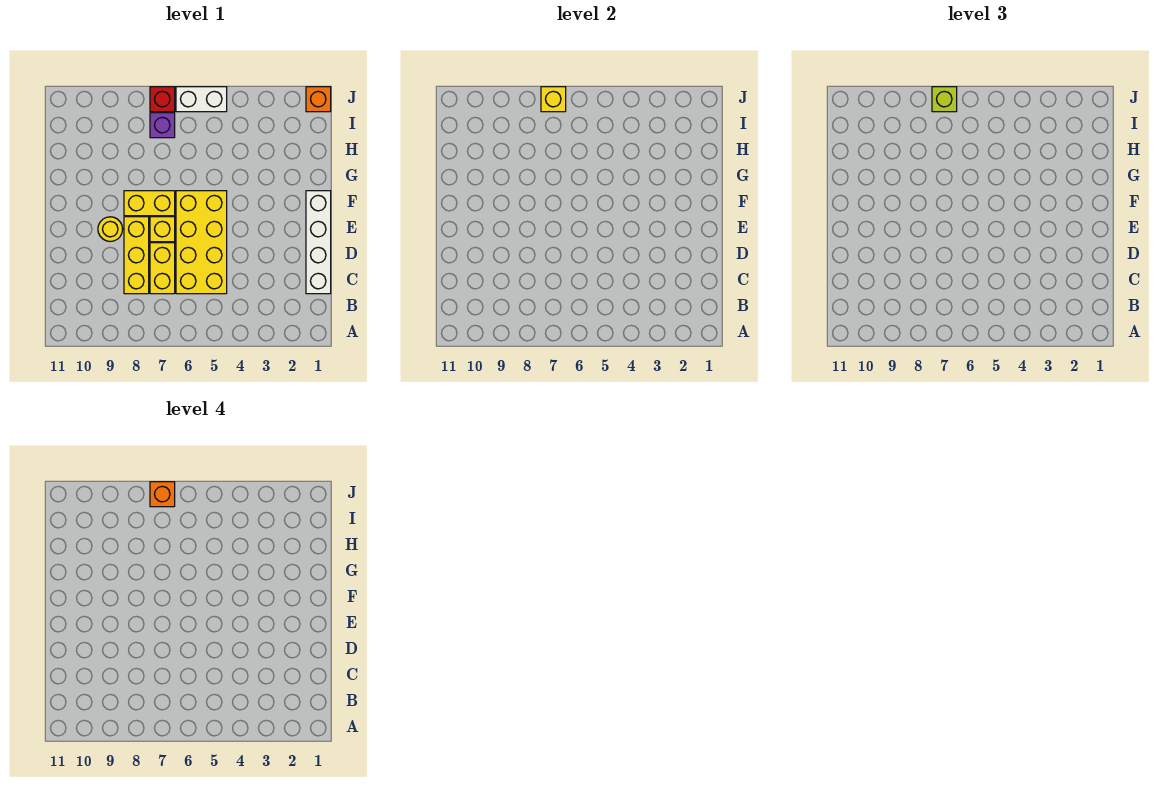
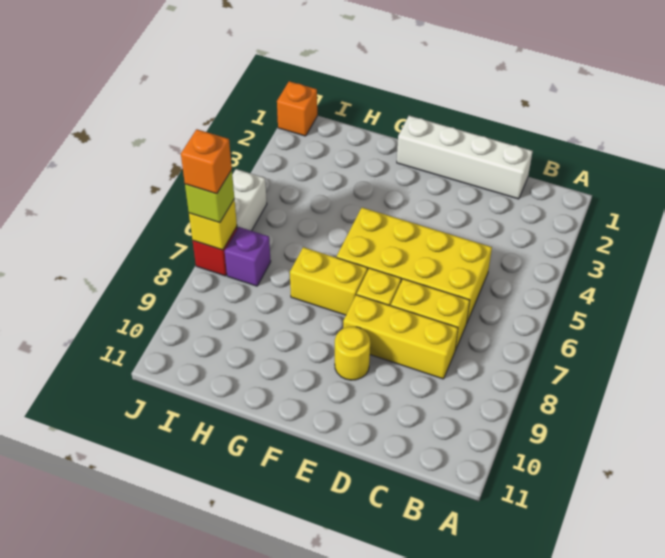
yellow 1x2 brick [124,191,175,216] -> yellow 1x2 brick turned to [290,247,367,315]

